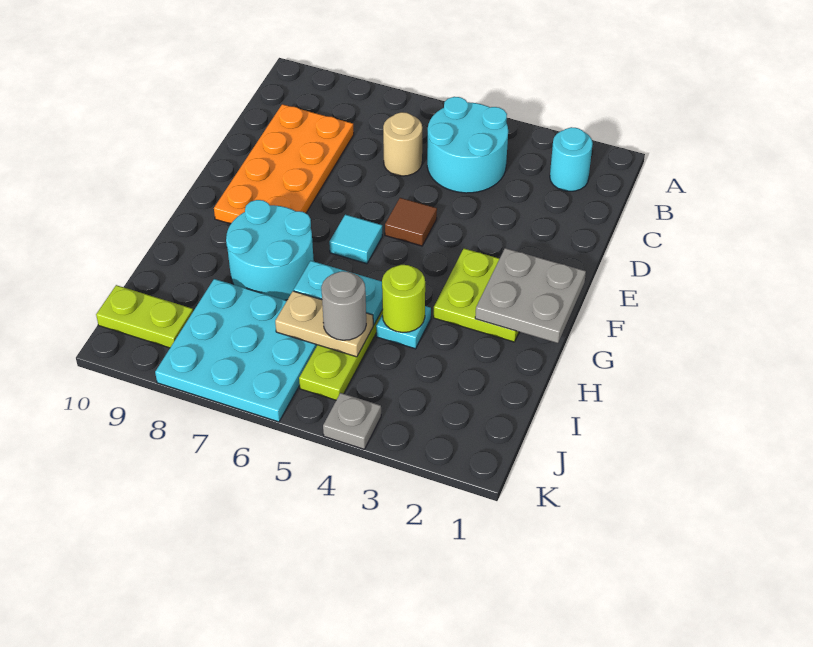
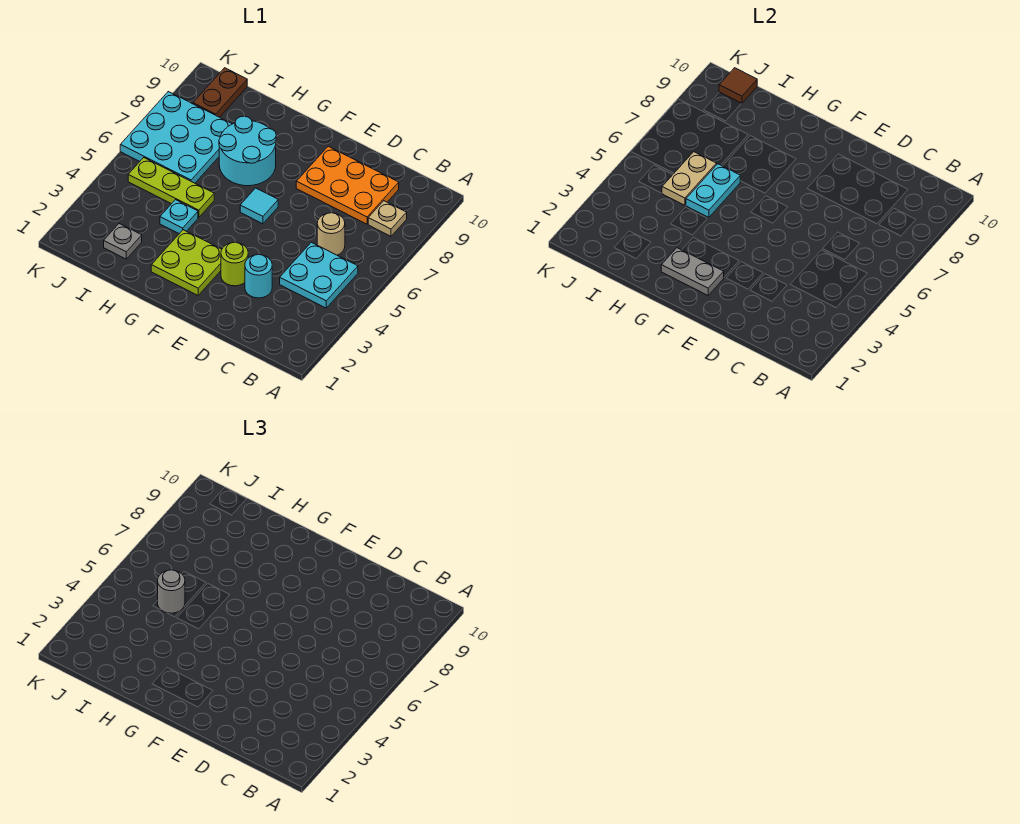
cyan 1x1 round brick [550,127,593,191] -> cyan 1x1 round brick moved to [245,255,272,298]
cyan 2x2 round brick [427,97,508,193] -> cyan 2x2 plate [280,242,358,308]
none -> tan 1x1 plate [368,201,407,236]
orange 2x4 plate [214,104,354,224] -> orange 2x3 plate [296,146,399,224]
brown 1x1 tile [385,198,437,246] -> brown 1x1 tile moved to [719,68,757,104]
grey 2x2 plate [475,248,586,343] -> grey 1x2 plate [661,248,724,295]
lime 1x1 round brick [382,265,425,332] -> lime 1x1 round brick moved to [221,242,248,286]
lime 1x2 plate [96,285,193,348] -> brown 1x2 plate [193,68,247,117]
grey 1x1 plate [323,393,381,449] -> grey 1x1 plate moved to [104,224,142,259]

